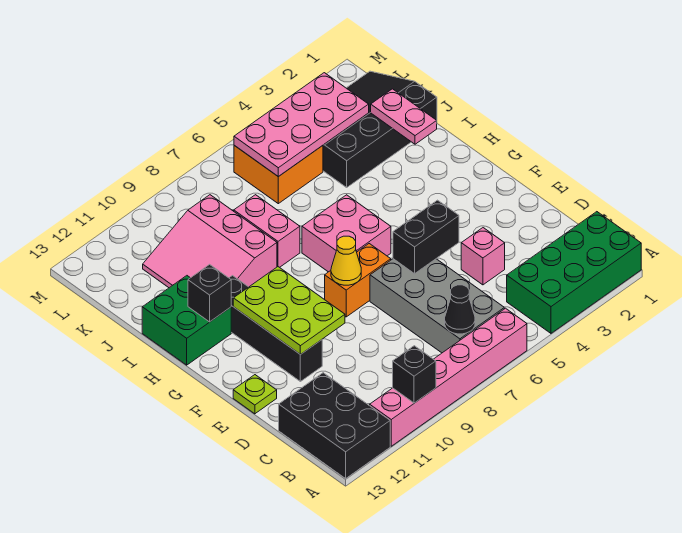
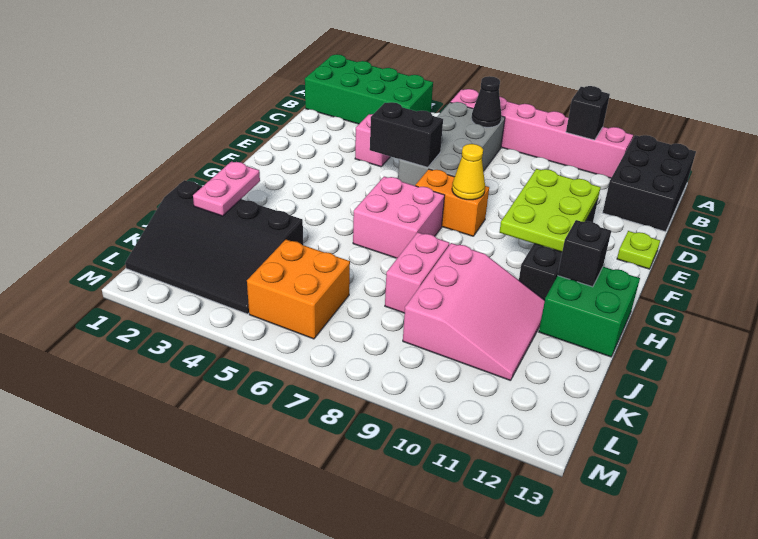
pink 2x4 plate [234,73,369,177] -> none

